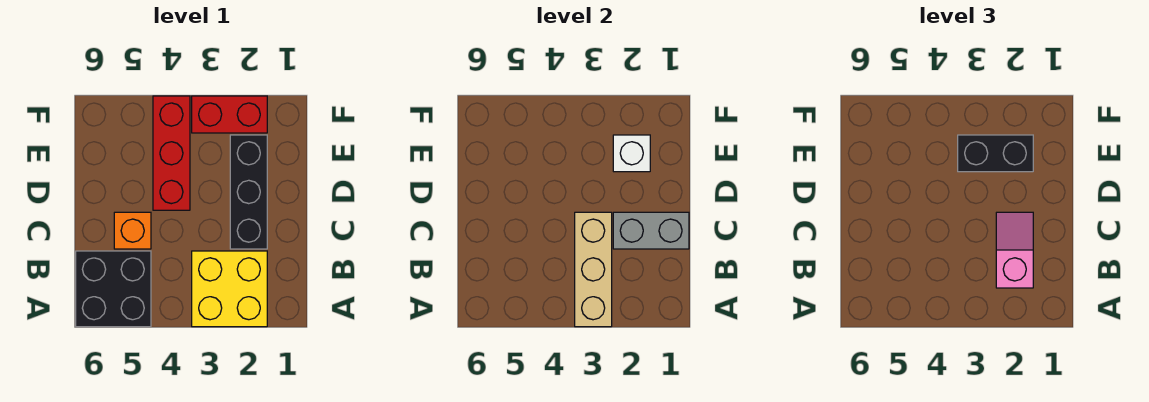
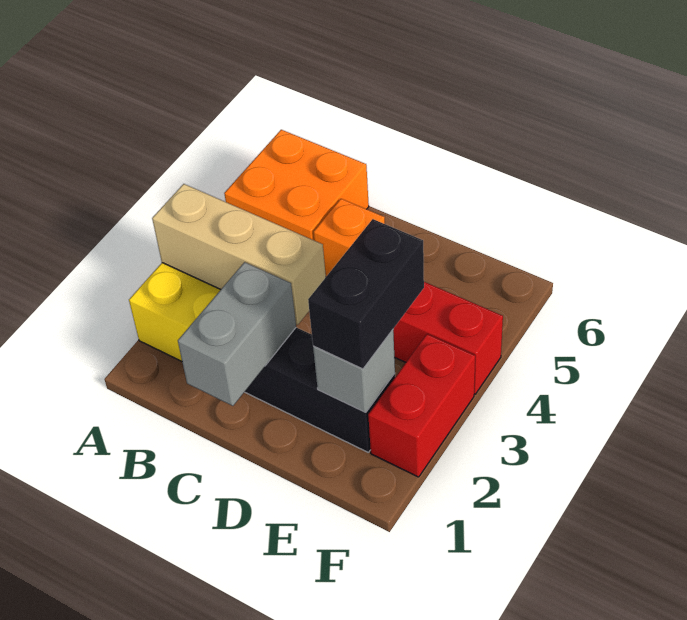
black 2x2 brick [76,251,151,327] -> orange 2x2 brick [224,130,369,240]
pink 1x2 slope [996,212,1033,288] -> none
white 1x1 brick [613,135,650,172] -> grey 1x1 brick [313,330,395,412]

